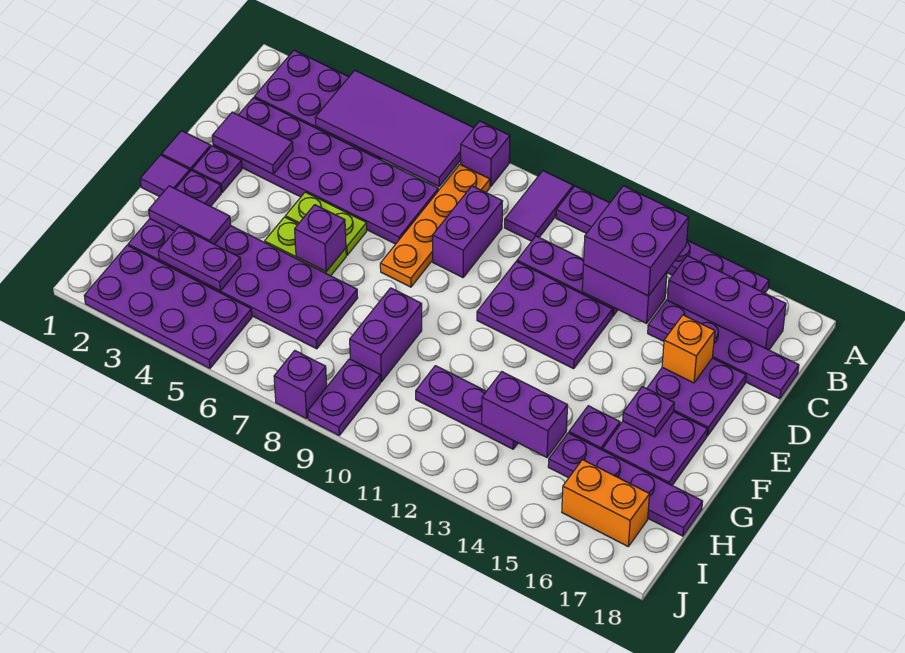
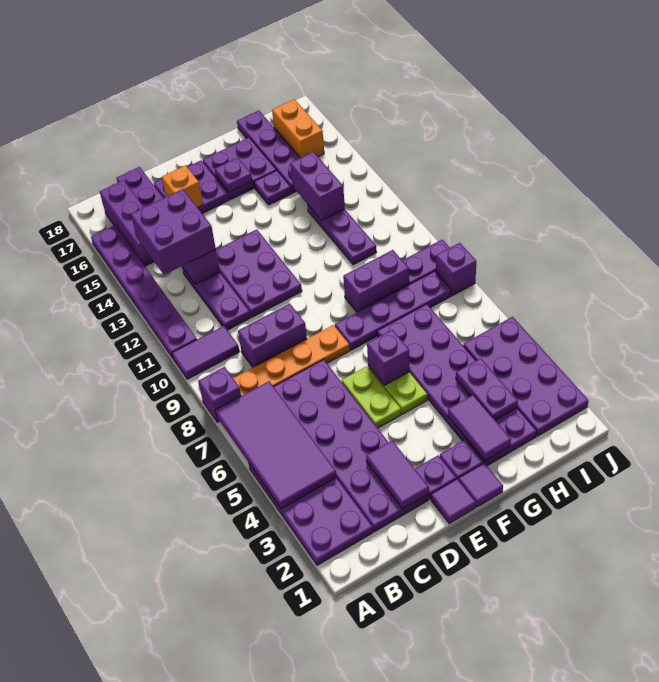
none -> purple 1x4 plate [335,271,451,350]

